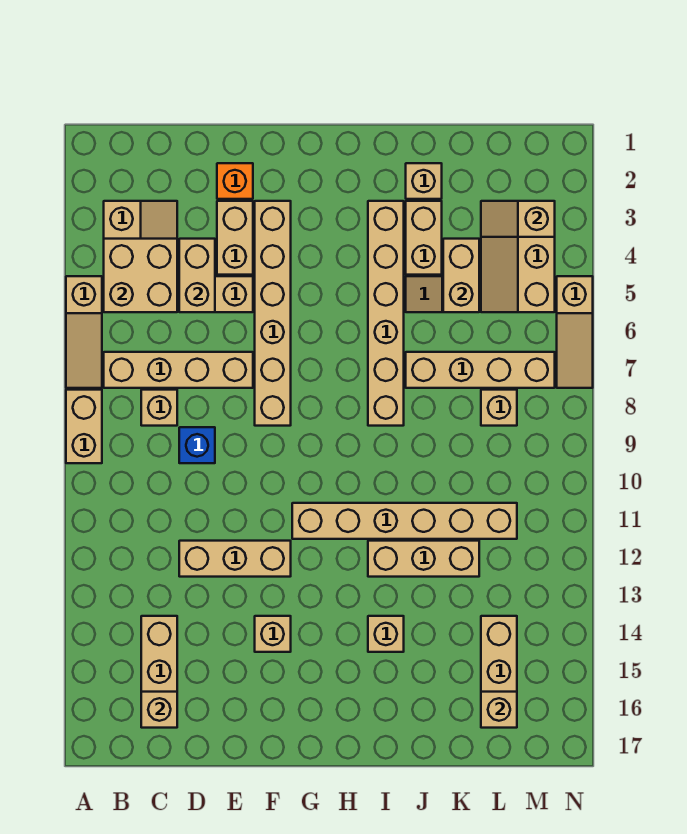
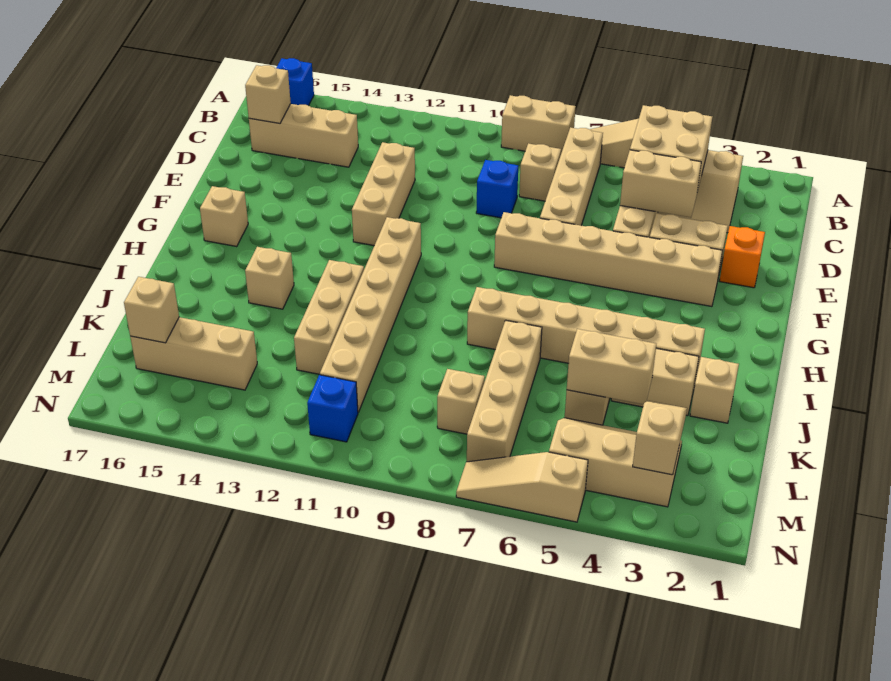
none -> blue 1x1 brick [276,58,314,106]
tan 1x1 brick [255,616,291,652] -> tan 1x1 brick moved to [200,186,248,246]
none -> blue 1x1 brick [307,375,358,442]

